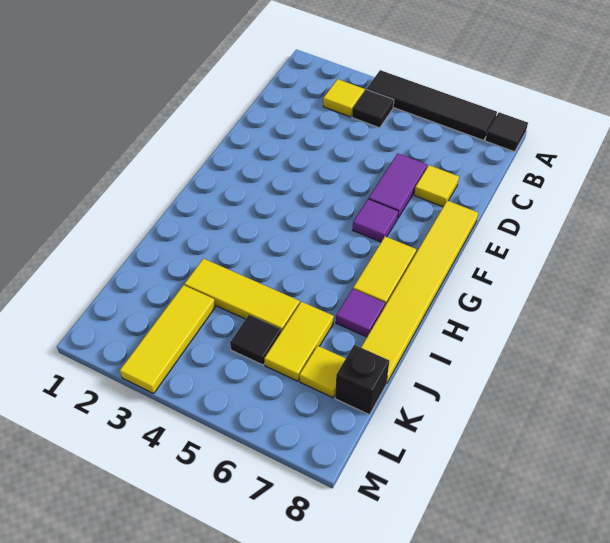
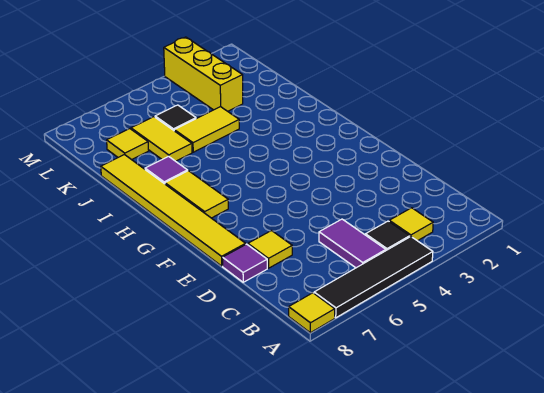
black 1x1 tile [485,112,528,152] -> yellow 1x1 tile [289,293,335,333]
purple 1x2 tile [369,153,427,218] -> purple 1x2 tile moved to [319,219,386,268]
purple 1x1 tile [353,199,398,242] -> purple 1x1 tile moved to [223,244,267,282]
yellow 1x3 tile [185,259,300,332] -> yellow 1x2 tile [174,107,239,152]
yellow 1x3 tile [120,285,215,394] -> yellow 1x3 brick [164,37,243,111]
black 1x1 brick [335,345,389,415] -> none

